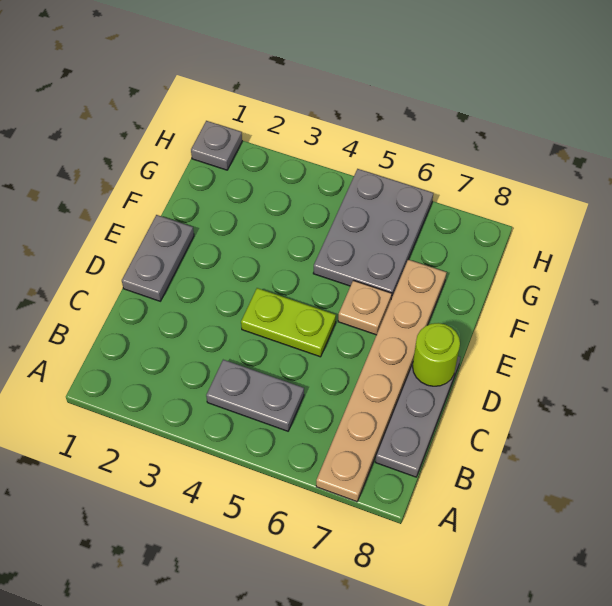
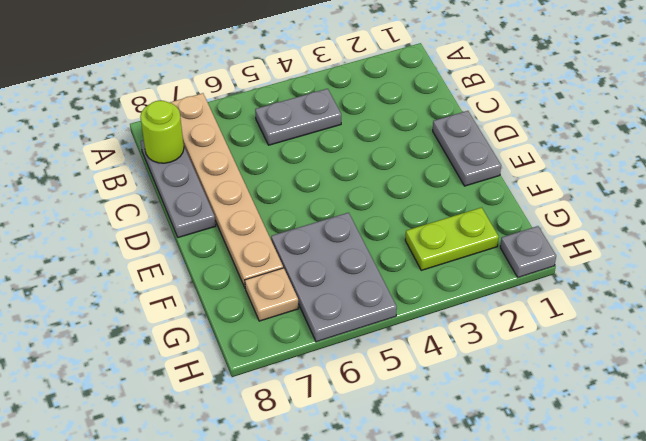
lime 1x2 plate [241,288,336,357] -> lime 1x2 plate moved to [405,207,499,270]
lime 1x1 round brick [413,323,460,386] -> lime 1x1 round brick moved to [140,100,184,163]
tan 1x1 plate [338,280,392,335] -> tan 1x1 plate moved to [245,268,299,321]

